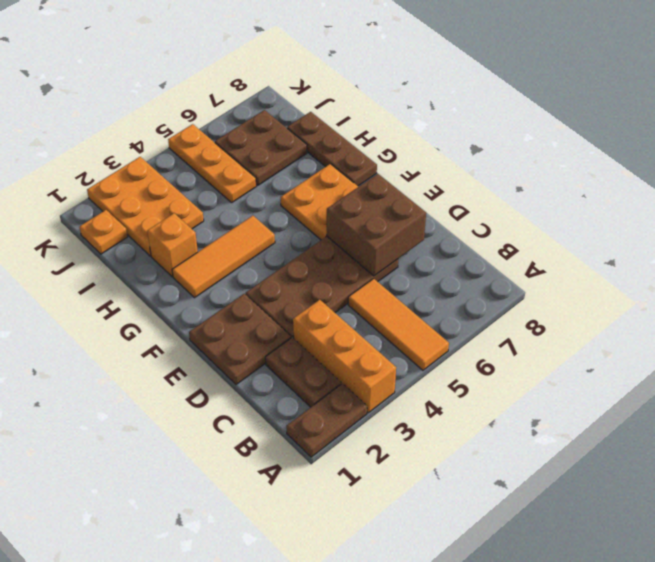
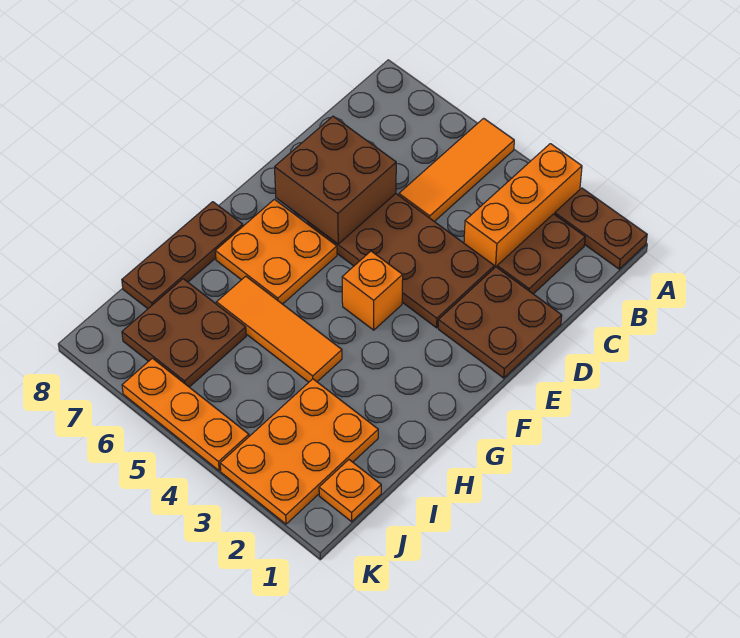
orange 1x3 tile [172,216,275,298] -> orange 1x3 tile moved to [217,276,342,382]
orange 1x1 brick [147,213,198,277] -> orange 1x1 brick moved to [342,251,403,330]
orange 1x3 plate [168,124,256,203] -> orange 1x3 plate turned to [122,358,249,471]

